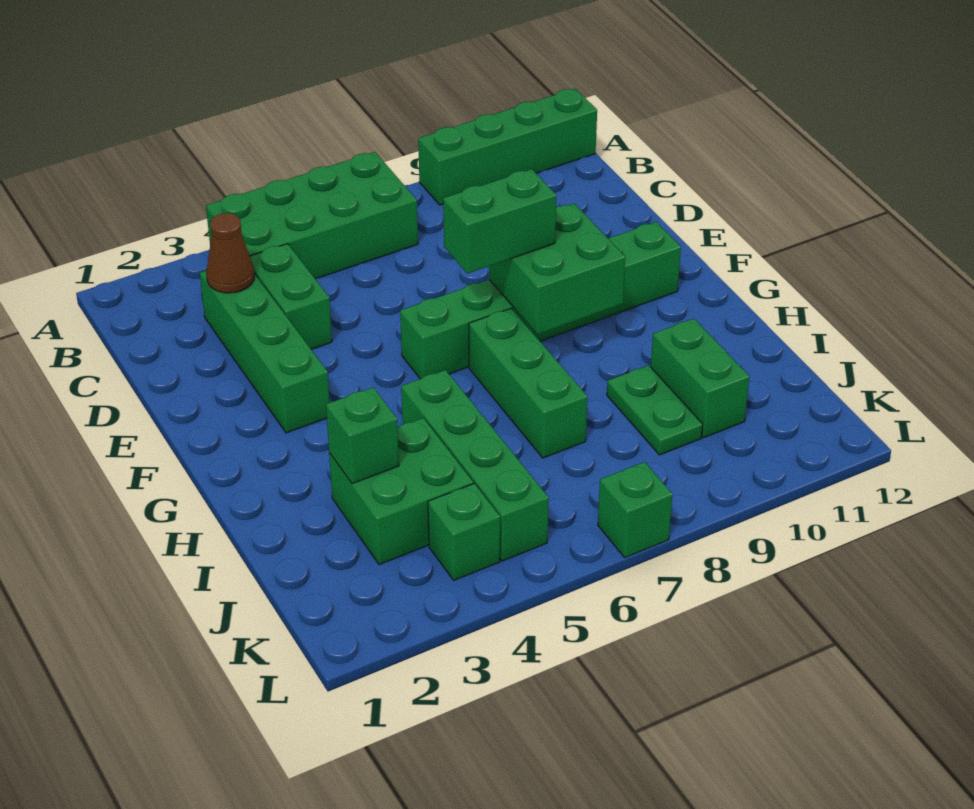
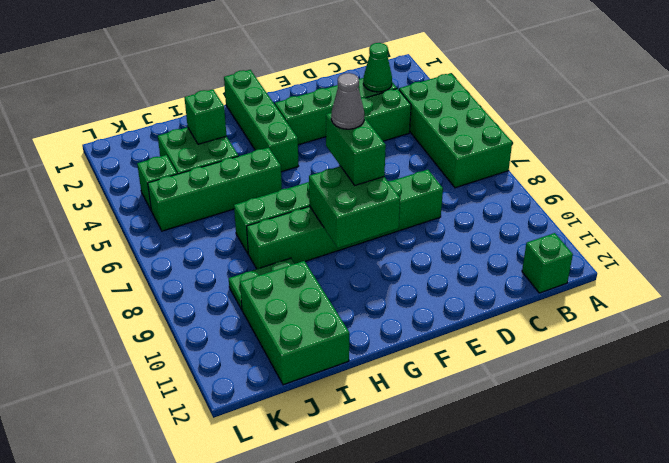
green 1x4 brick [418,88,597,205] -> green 1x4 brick moved to [224,70,298,172]
brown 1x1 cone [206,213,254,293] -> green 1x1 cone [363,43,392,92]
green 1x6 brick [400,222,681,379] -> green 1x6 brick turned to [247,170,443,269]
none -> grey 1x1 cone [331,73,364,129]
green 1x2 brick [651,319,749,438] -> green 2x3 brick [240,261,349,385]
green 1x1 brick [598,462,672,558] -> green 1x1 brick moved to [522,233,573,293]

